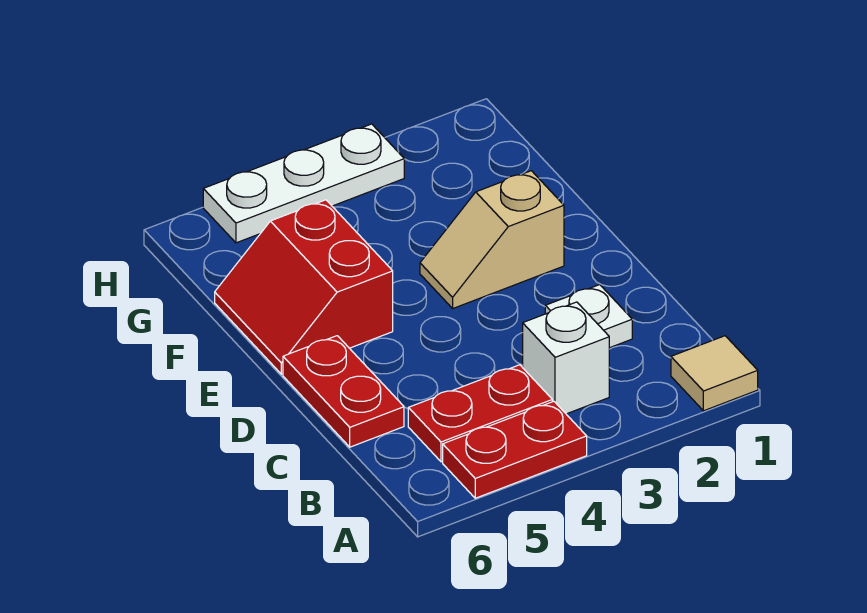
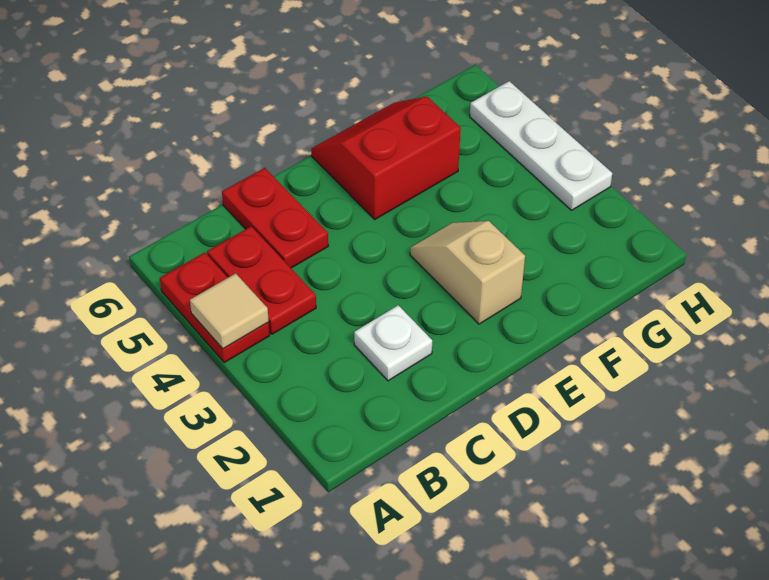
tan 1x1 tile [671,336,758,411] -> tan 1x1 tile moved to [190,273,269,349]
white 1x1 brick [523,302,609,414] -> none
red 1x2 plate [283,336,404,447] -> red 1x2 plate turned to [222,168,328,268]

